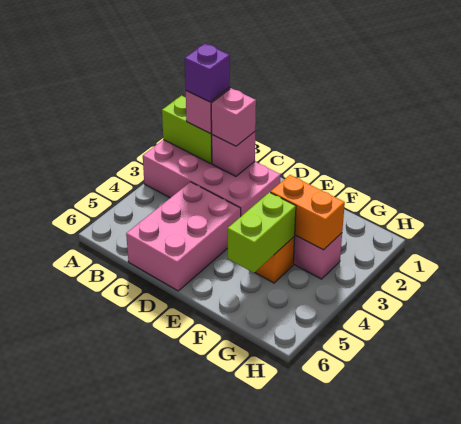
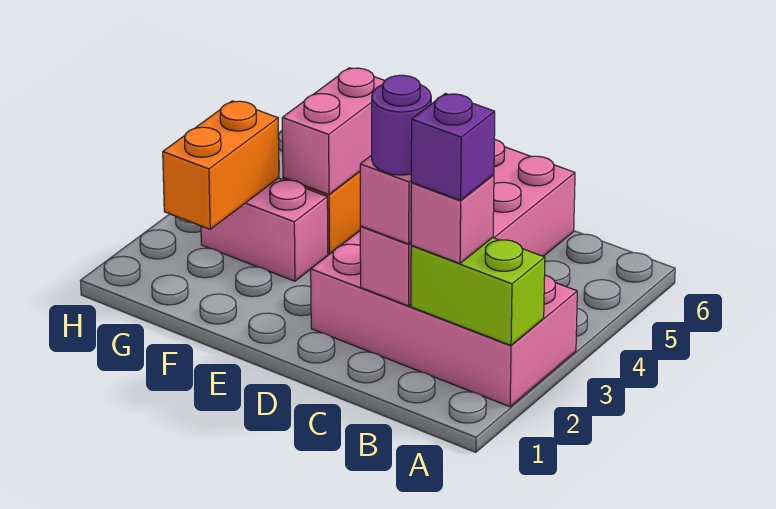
none -> purple 1x1 round brick [372,75,431,175]
orange 1x2 brick [270,175,345,250] -> orange 1x2 brick turned to [163,101,279,229]
lime 1x2 brick [228,192,296,273] -> pink 1x2 brick [282,68,385,195]

